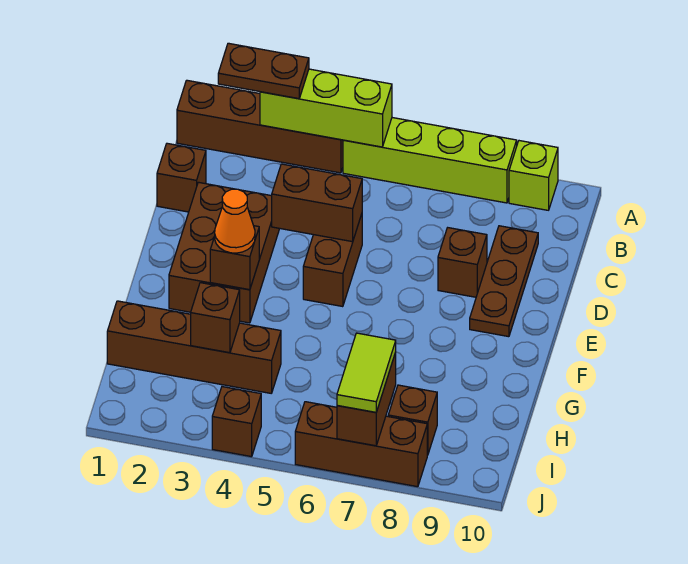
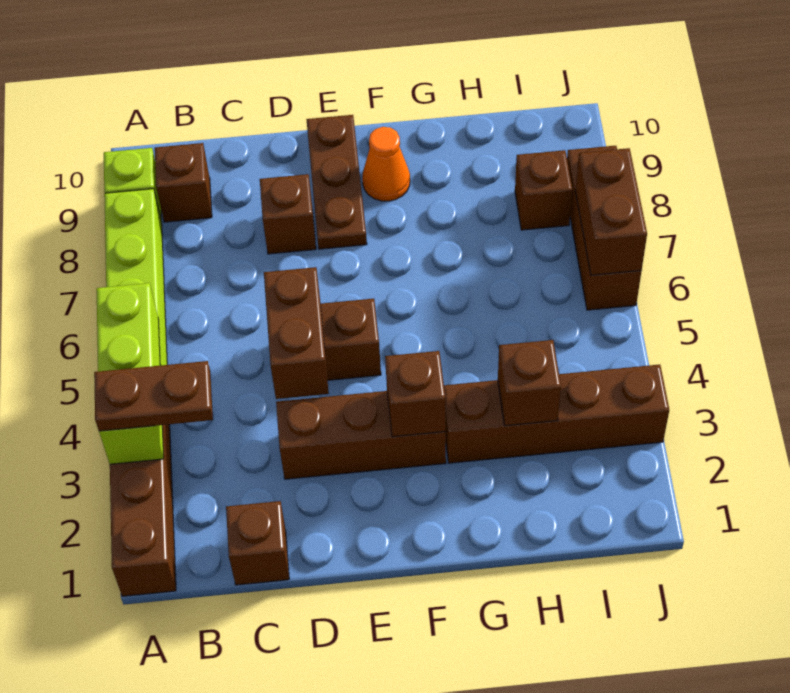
brown 1x2 plate [218,43,309,99] -> brown 1x2 plate turned to [94,361,213,431]
brown 1x3 plate [470,226,538,337] -> brown 1x3 plate turned to [306,115,367,249]
brown 2x3 brick [169,182,279,323] -> brown 1x3 brick [276,391,446,479]
orange 1x1 cone [214,189,255,253] -> orange 1x1 cone moved to [362,127,410,201]
brown 1x4 brick [107,301,281,393] -> brown 1x4 brick turned to [444,365,669,463]
brown 1x2 brick [337,353,396,446] -> brown 1x2 brick turned to [575,148,647,275]
lime 1x2 tile [337,333,396,412] -> none
brown 1x1 brick [212,387,261,457] -> brown 1x1 brick moved to [155,143,212,222]

